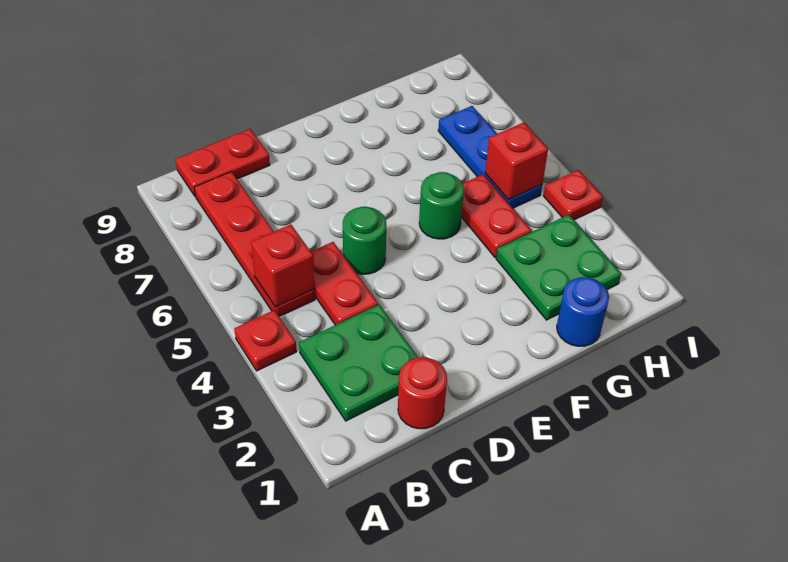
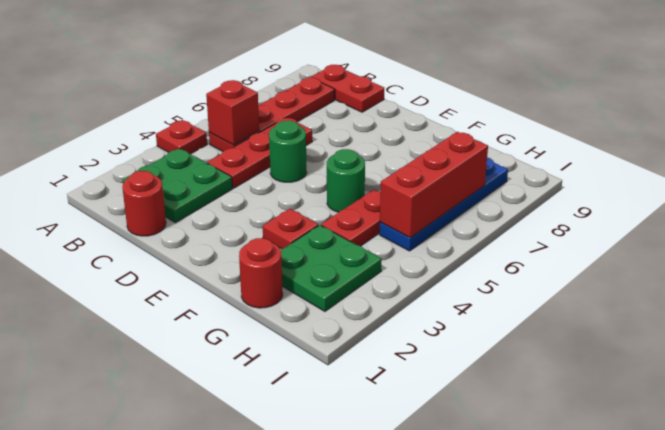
red 1x2 plate [311,242,378,325] -> red 1x3 plate [207,117,312,188]
blue 1x1 round brick [557,277,609,346] -> red 1x1 round brick [239,238,283,308]
blue 1x3 plate [438,106,542,208] -> blue 1x4 plate [379,158,508,251]
red 1x1 brick [485,122,548,200] -> red 1x3 brick [380,132,488,238]
red 1x1 plate [543,170,603,220] -> red 1x1 plate moved to [263,209,318,249]

